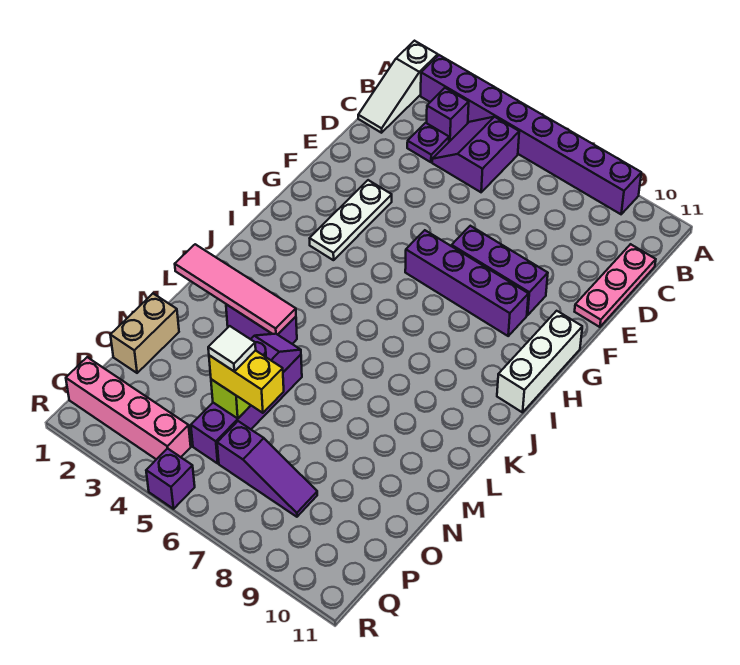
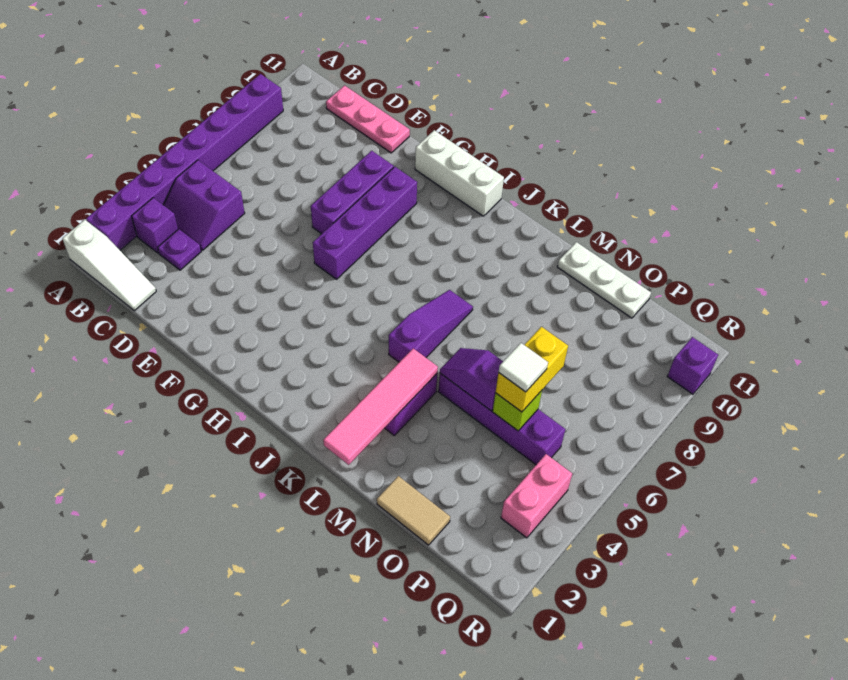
white 1x3 plate [310,180,392,260] -> white 1x3 plate moved to [557,242,651,318]
tan 1x2 brick [111,294,179,373] -> tan 1x2 tile [377,476,450,545]
purple 1x3 slope [217,421,317,517] -> purple 1x3 slope moved to [389,290,473,362]
pink 1x4 brick [66,357,191,459] -> pink 1x2 brick [501,454,572,538]
purple 1x1 brick [146,448,195,509] -> purple 1x1 brick moved to [667,337,718,394]

